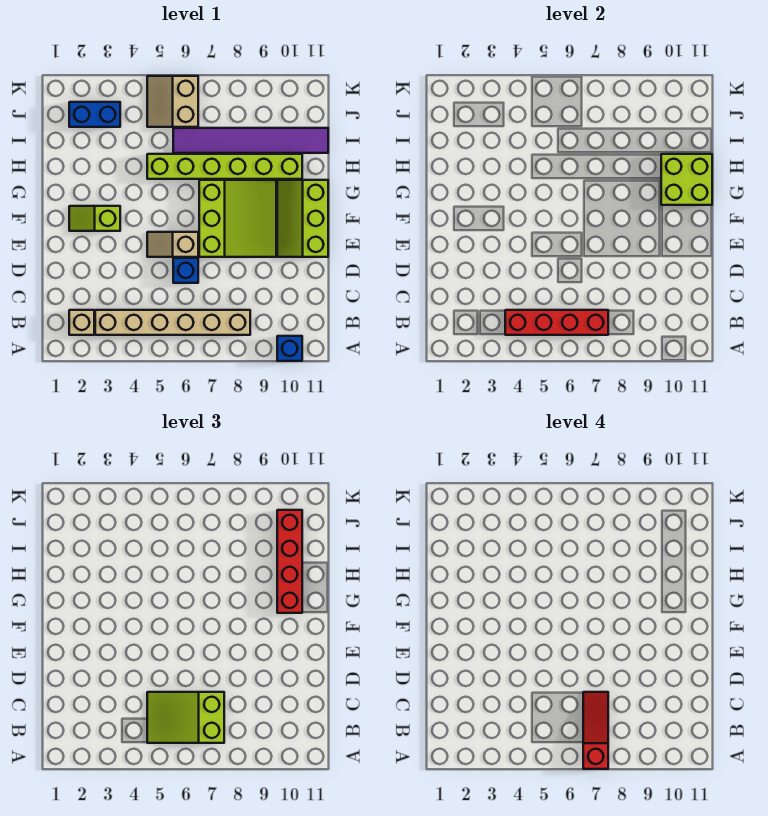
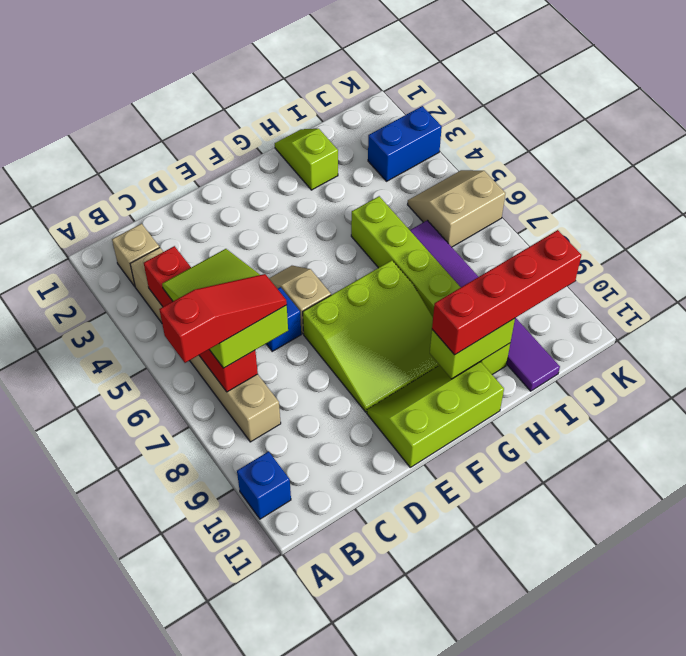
lime 1x2 slope [69,206,120,231] -> lime 1x2 slope moved to [275,129,338,190]
lime 2x2 brick [661,154,712,205] -> lime 1x2 brick [430,318,515,379]
blue 1x2 brick [69,102,120,127] -> blue 1x2 brick turned to [368,106,442,181]

